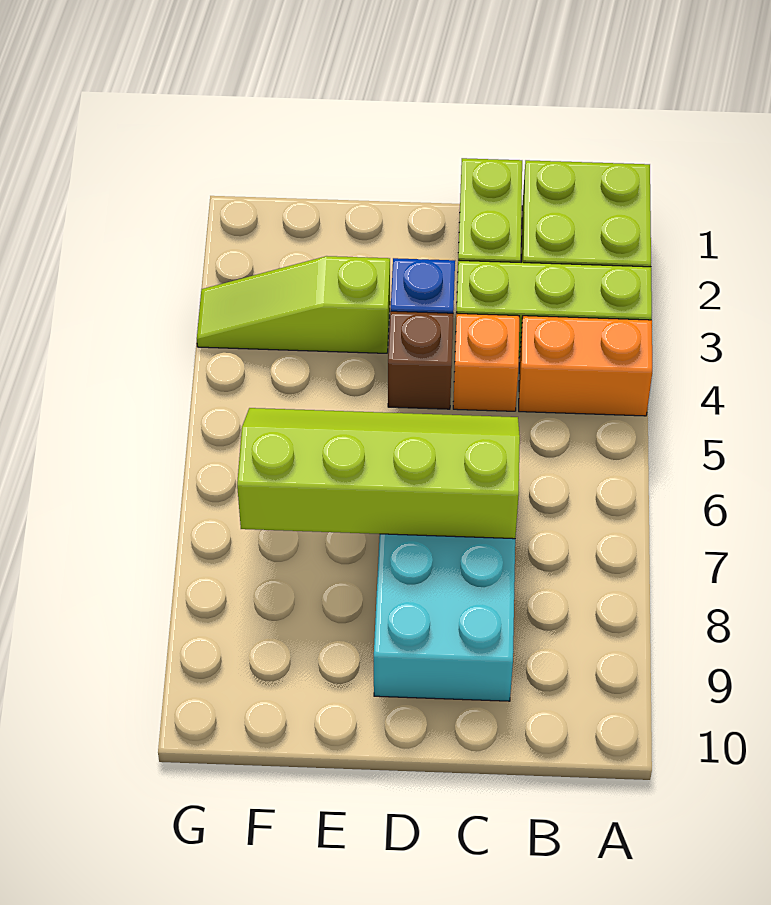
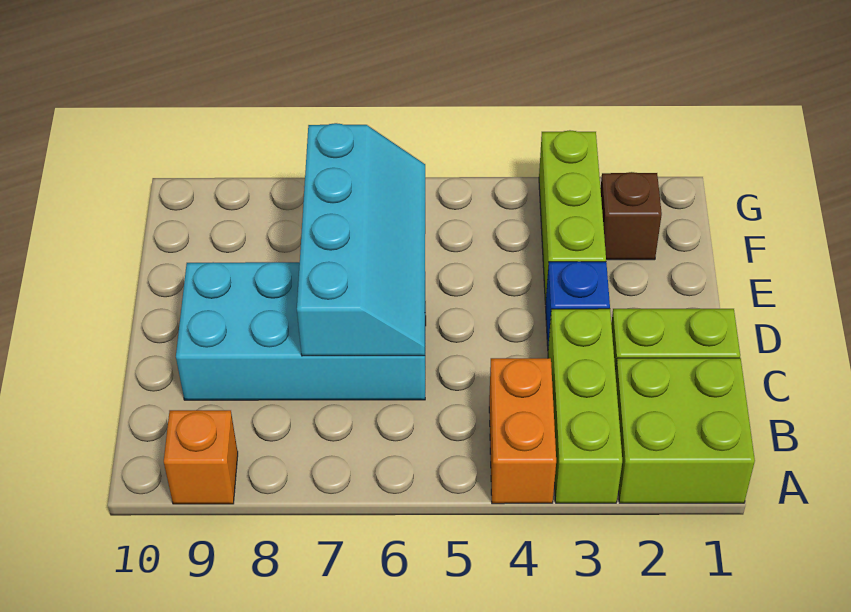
orange 1x1 brick [453,314,519,411] -> orange 1x1 brick moved to [164,410,238,504]
lime 2x4 slope [237,408,520,539] -> cyan 2x4 slope [297,123,425,356]
brown 1x1 brick [388,311,453,409] -> brown 1x1 brick moved to [600,172,662,260]
lime 1x3 slope [197,256,390,353] -> lime 1x3 brick [539,130,606,304]

